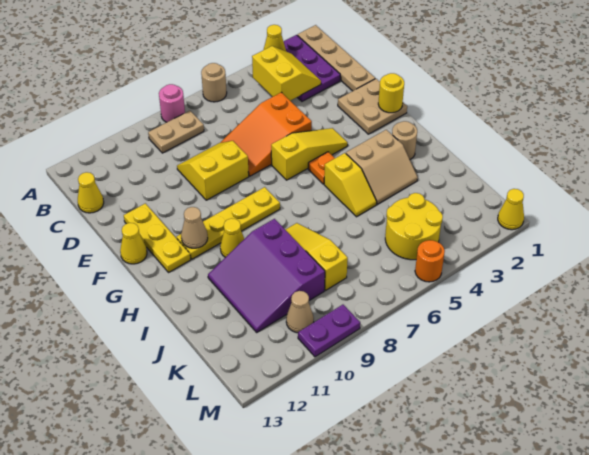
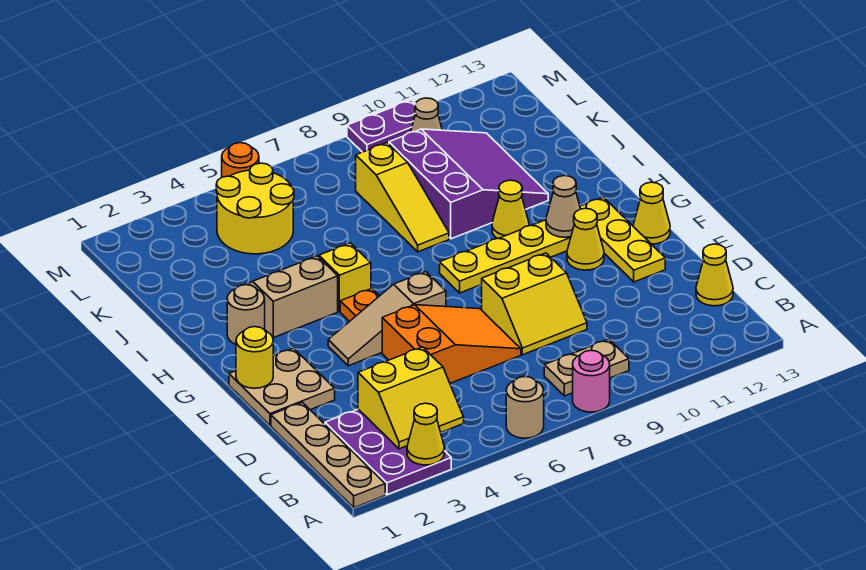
yellow 2x2 slope [252,46,321,101] -> yellow 2x2 slope turned to [358,347,464,449]
yellow 1x3 slope [271,128,348,180] -> tan 1x3 slope [328,272,446,366]
yellow 1x1 cone [498,189,524,230] -> yellow 1x1 cone moved to [567,208,604,270]

